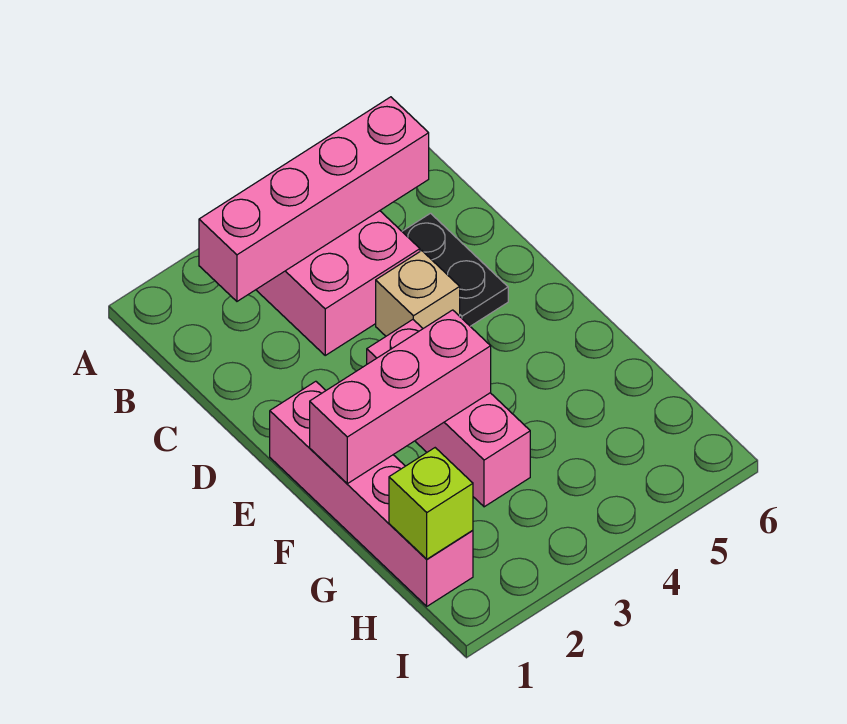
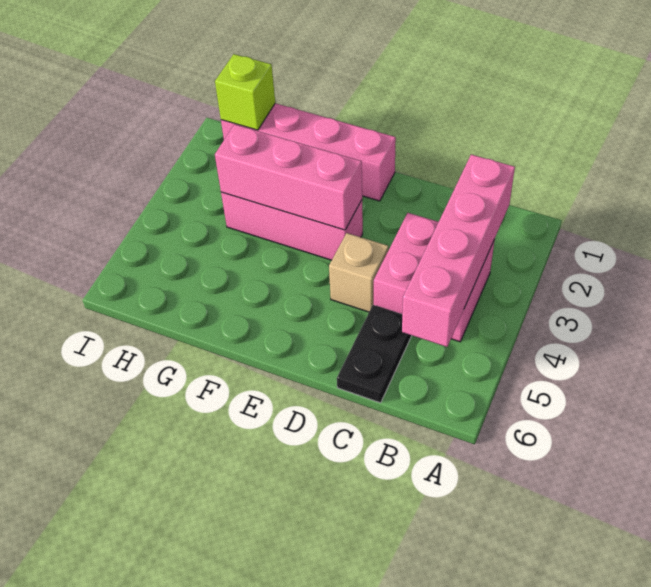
black 1x2 plate [402,213,508,326] -> black 1x2 plate turned to [337,305,412,403]
pink 1x3 brick [310,310,491,484] -> pink 1x3 brick turned to [215,124,362,230]

